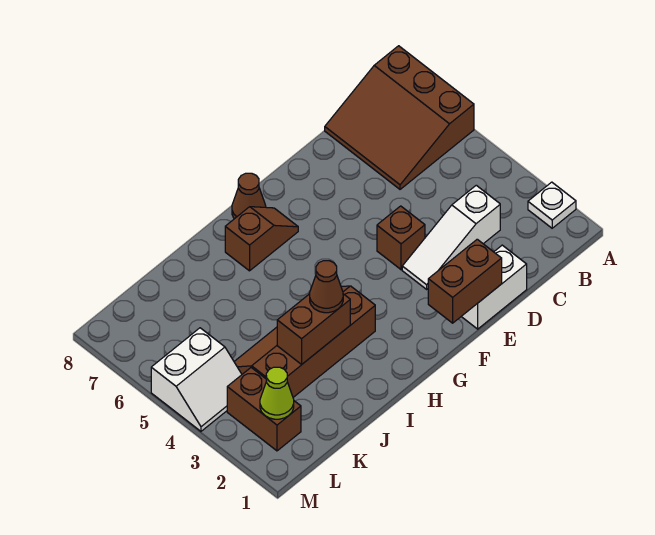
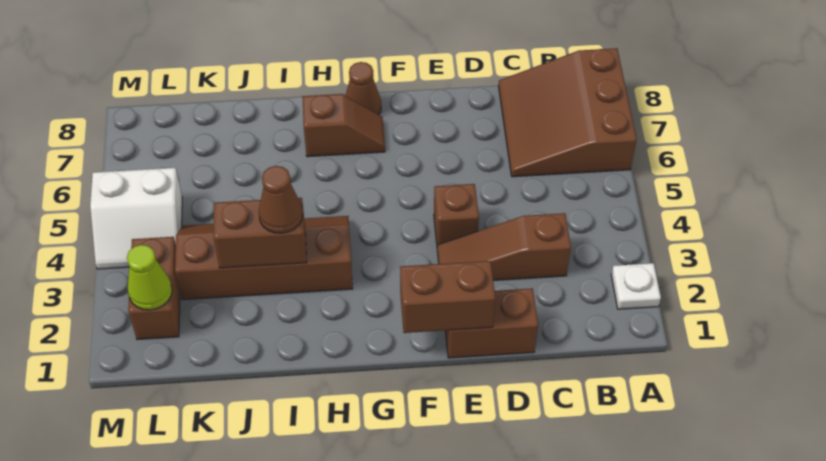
white 1x3 slope [402,185,500,289] -> brown 1x3 slope [437,213,571,281]
white 1x2 brick [461,245,527,329] -> brown 1x2 brick [445,288,538,358]

